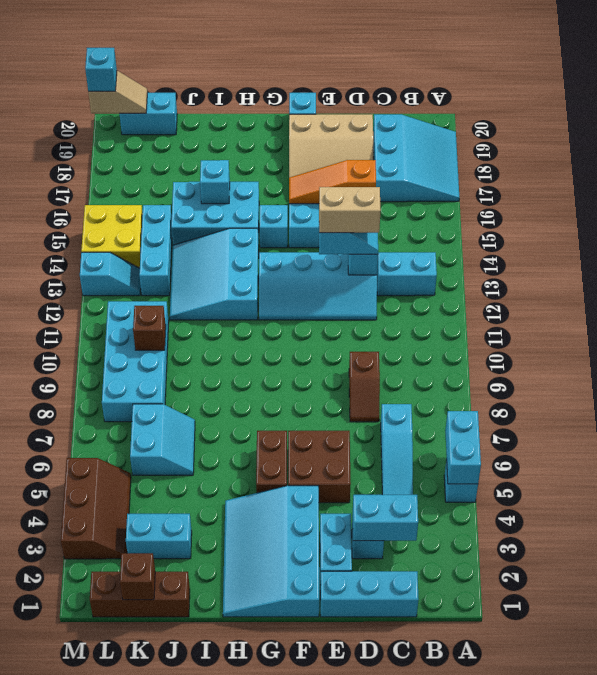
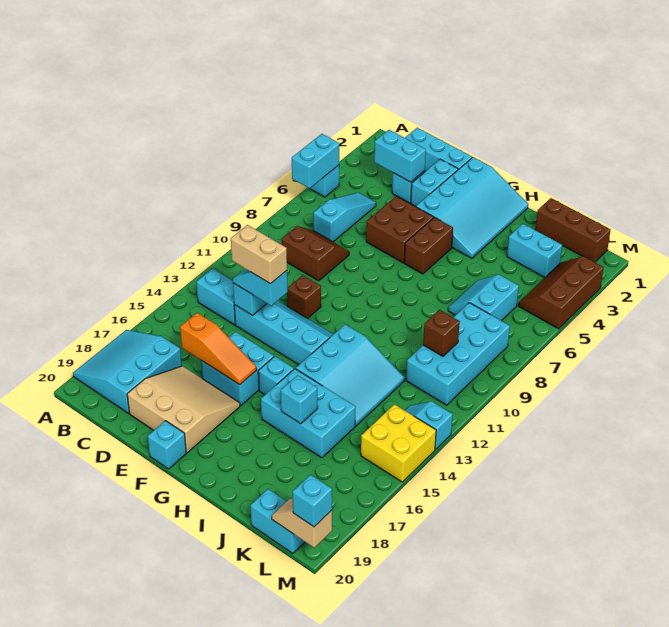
brown 1x2 slope [349,352,380,422] -> brown 2x2 slope [282,226,349,281]
brown 1x1 brick [120,553,155,600] -> brown 1x1 brick moved to [287,275,321,319]
cyan 1x3 brick [139,205,172,296] -> none

